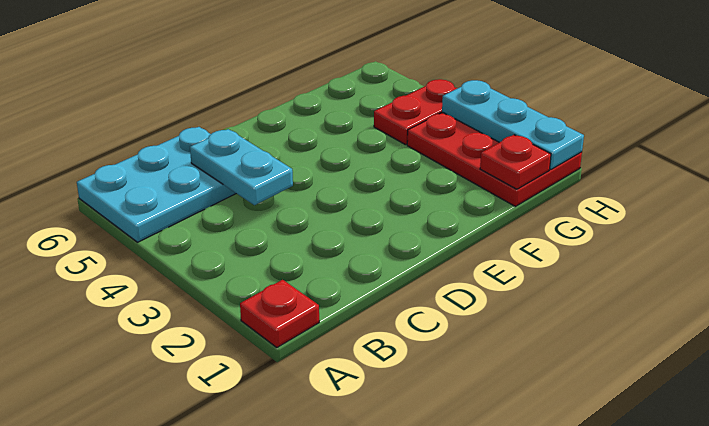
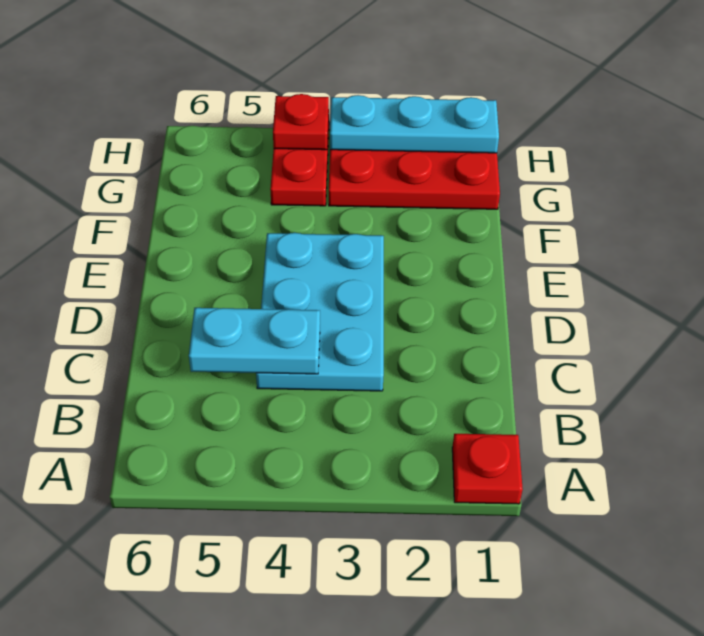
cyan 2x3 plate [77,127,236,242] -> cyan 2x3 plate moved to [256,233,384,391]
red 1x1 plate [480,135,551,189] -> red 1x1 plate moved to [273,94,329,150]

